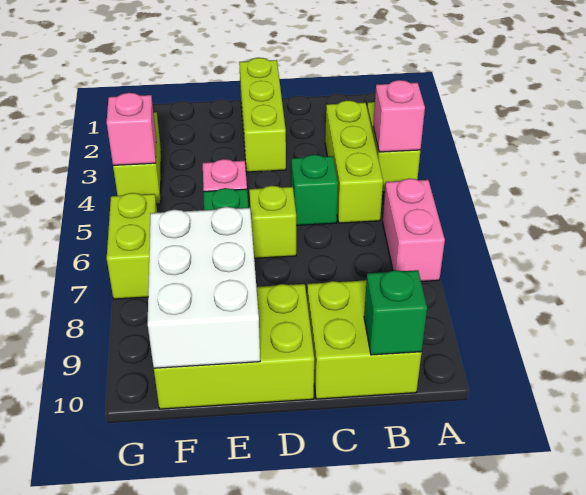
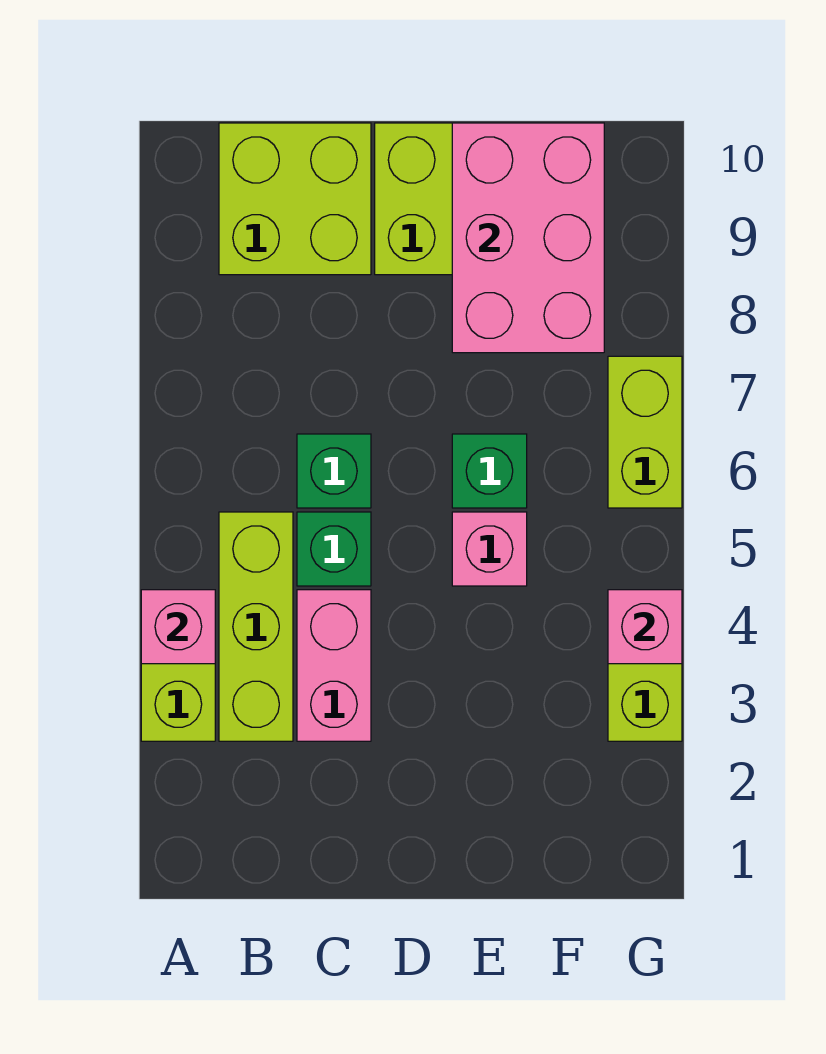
pink 1x2 brick [383,179,445,281] -> pink 1x2 brick moved to [297,590,371,741]
green 1x1 brick [364,270,427,355] -> green 1x1 brick moved to [297,434,371,508]
lime 1x3 brick [239,58,286,172] -> none
lime 1x1 brick [249,186,296,258] -> none
white 2x3 brick [148,207,260,368] -> pink 2x3 brick [452,123,604,353]

